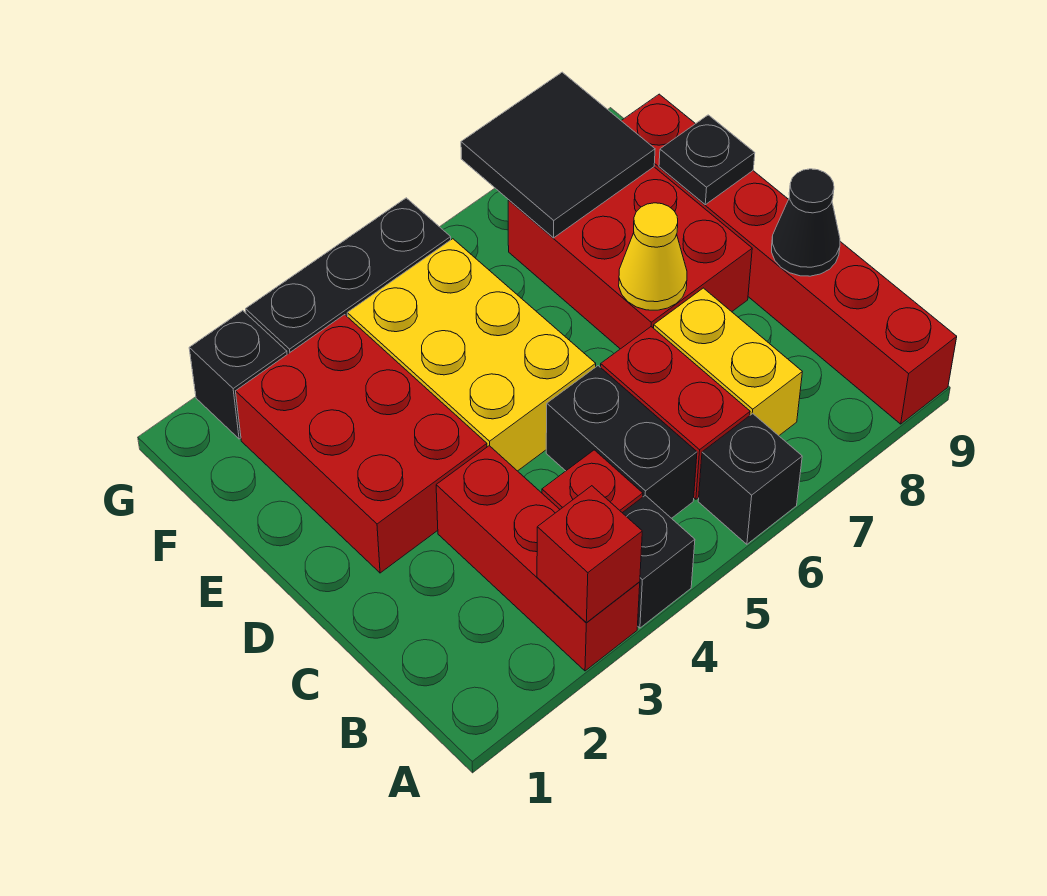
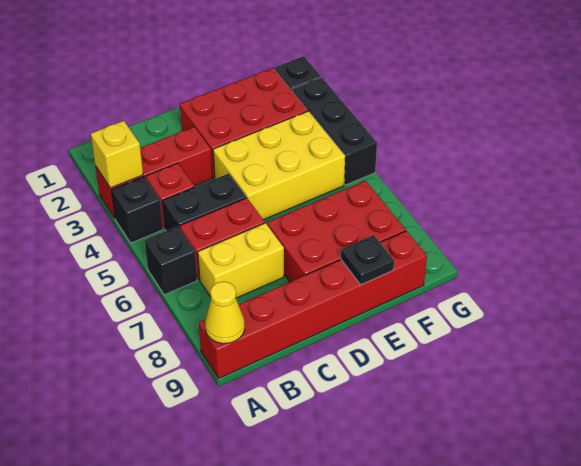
red 1x1 brick [537,486,642,623] -> yellow 1x1 brick [91,121,143,188]
black 1x1 cone [772,169,840,276] -> none
yellow 1x1 cone [619,203,687,310] -> yellow 1x1 cone moved to [205,281,245,344]
black 2x2 tile [461,72,655,238] -> none

